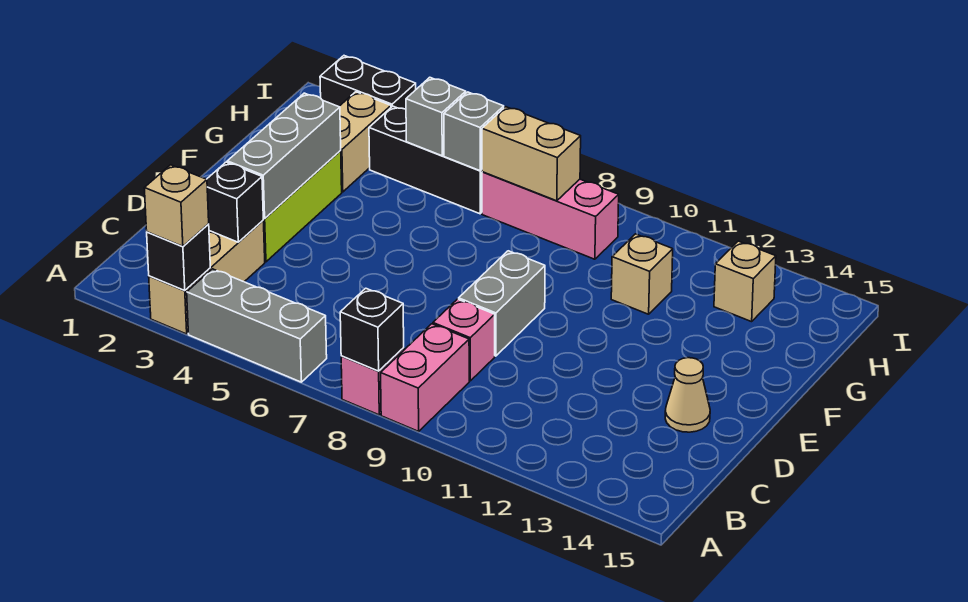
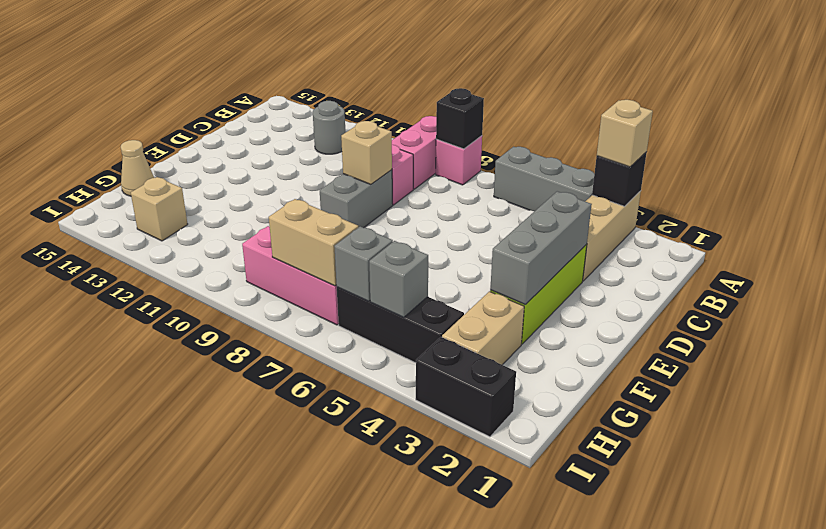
none -> grey 1x1 round brick [313,101,346,154]
black 1x1 brick [207,162,264,242] -> none
tan 1x1 cone [665,358,710,432] -> tan 1x1 cone moved to [121,140,154,196]
tan 1x1 brick [611,234,673,314] -> tan 1x1 brick moved to [341,121,392,184]

